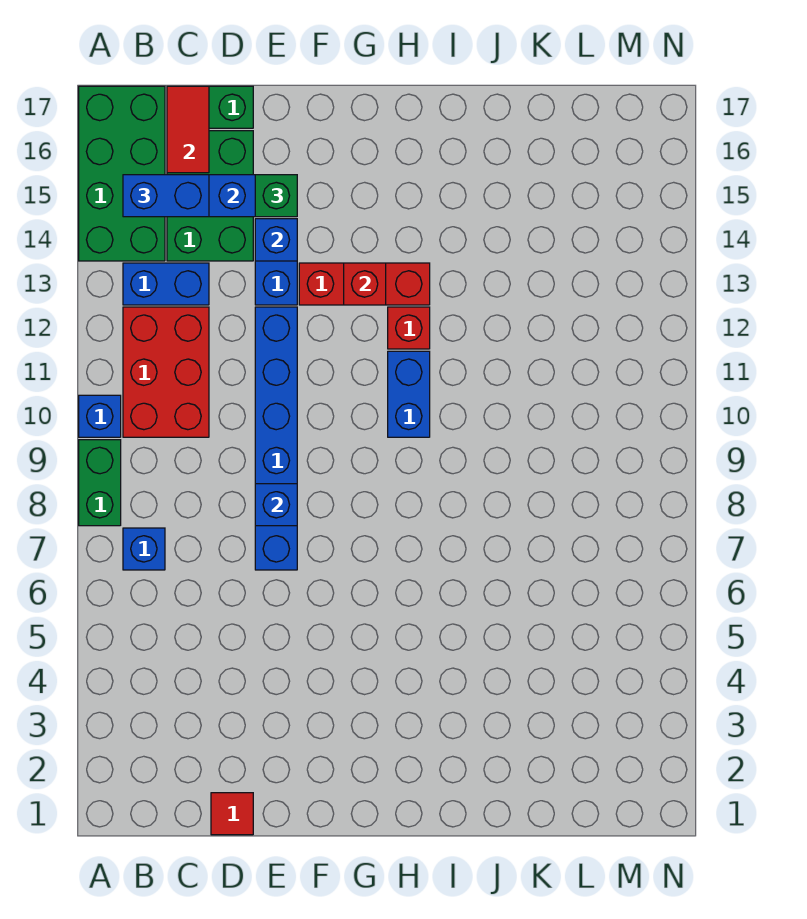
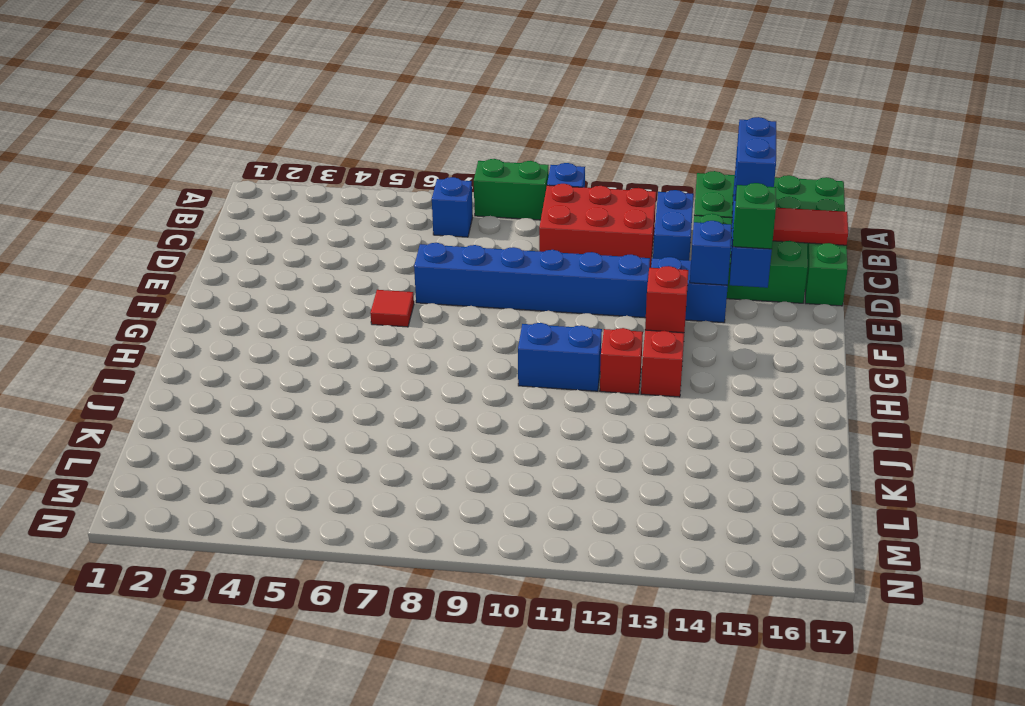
red 1x1 tile [211,793,253,835] -> red 1x1 tile moved to [370,290,414,327]
blue 1x1 brick [255,484,297,526] -> none

